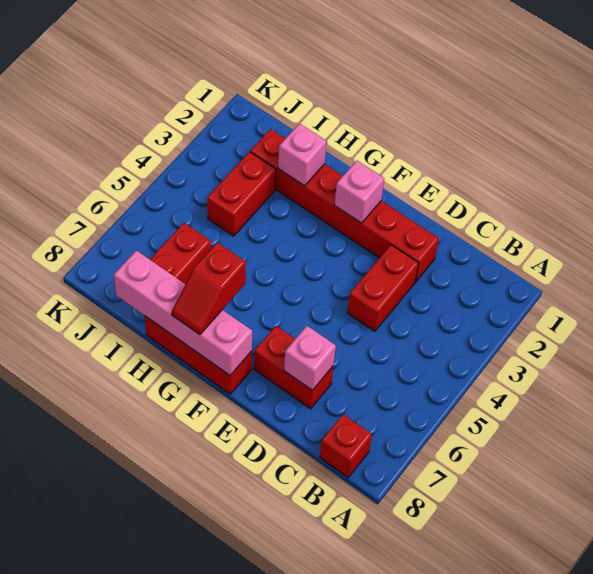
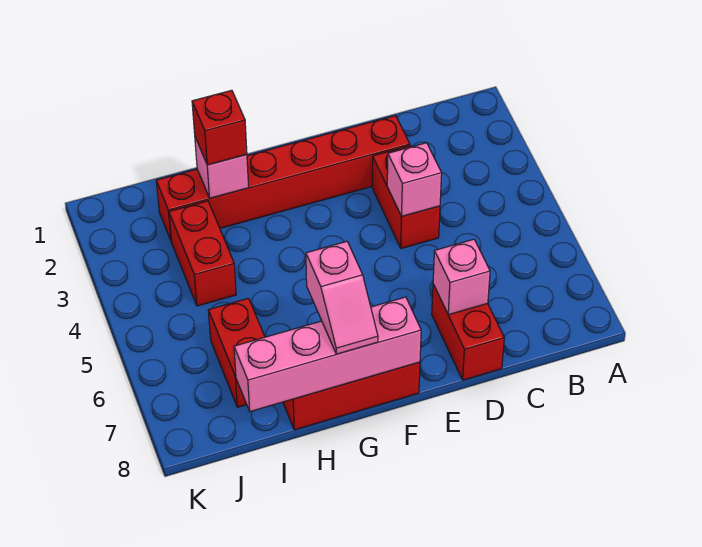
red 1x1 brick [320,414,372,477] -> red 1x1 brick moved to [192,90,247,165]
red 1x2 brick [254,326,333,409] -> red 1x2 brick turned to [432,284,504,380]
pink 1x1 brick [335,161,384,223] -> pink 1x1 brick moved to [387,143,442,216]
red 1x2 slope [172,243,246,335] -> pink 1x2 slope [306,241,378,354]

